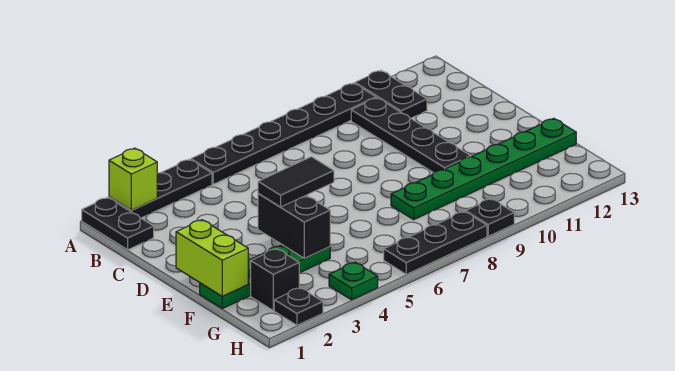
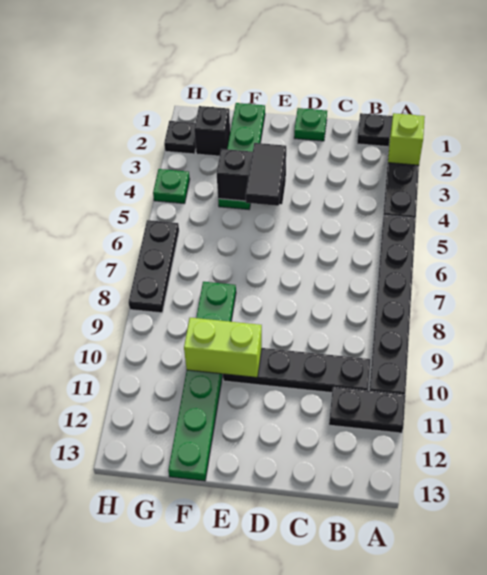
none -> green 1x1 plate [294,108,327,141]
lime 1x2 brick [176,220,248,296] -> lime 1x2 brick moved to [184,318,262,378]
black 1x1 plate [466,199,514,236] -> none

